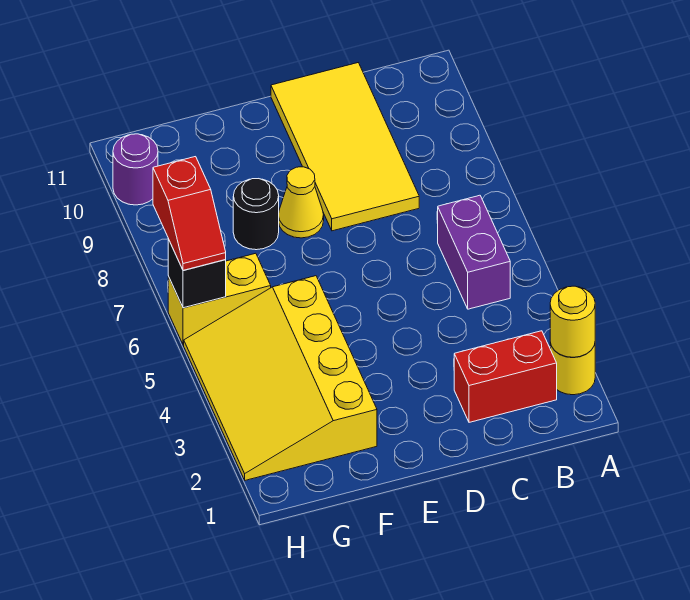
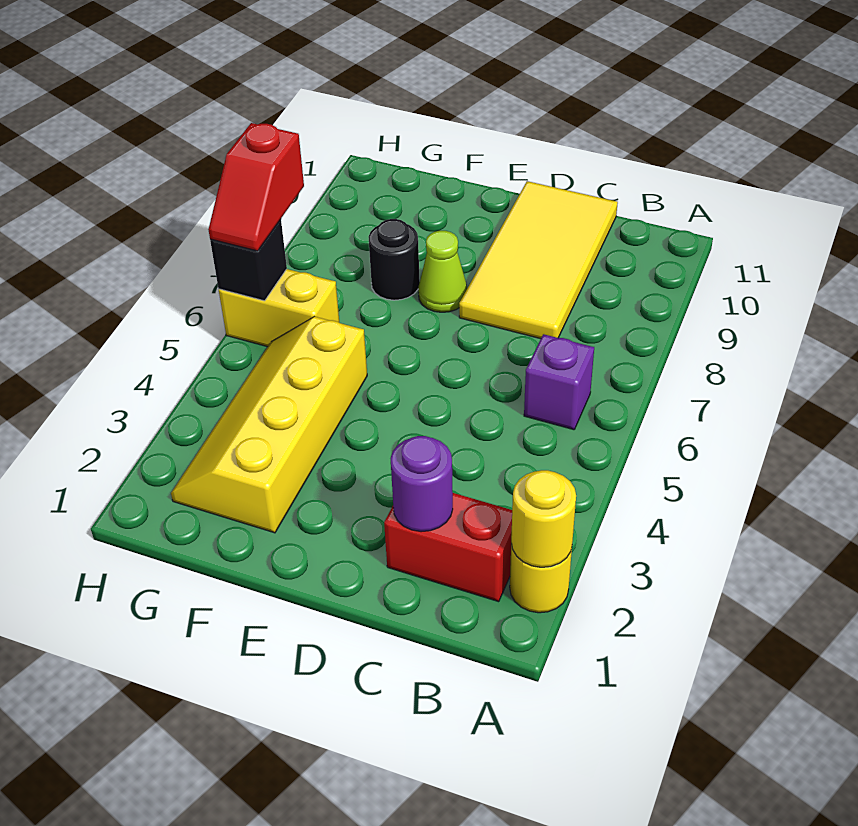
purple 1x2 brick [438,195,510,309] -> purple 1x1 brick [524,334,594,430]
yellow 1x1 cone [279,167,324,238] -> lime 1x1 cone [418,231,467,312]
yellow 3x4 slope [184,276,377,480] -> yellow 2x4 slope [171,317,367,533]
purple 1x1 round brick [113,134,158,205] -> purple 1x1 round brick moved to [391,436,453,532]

